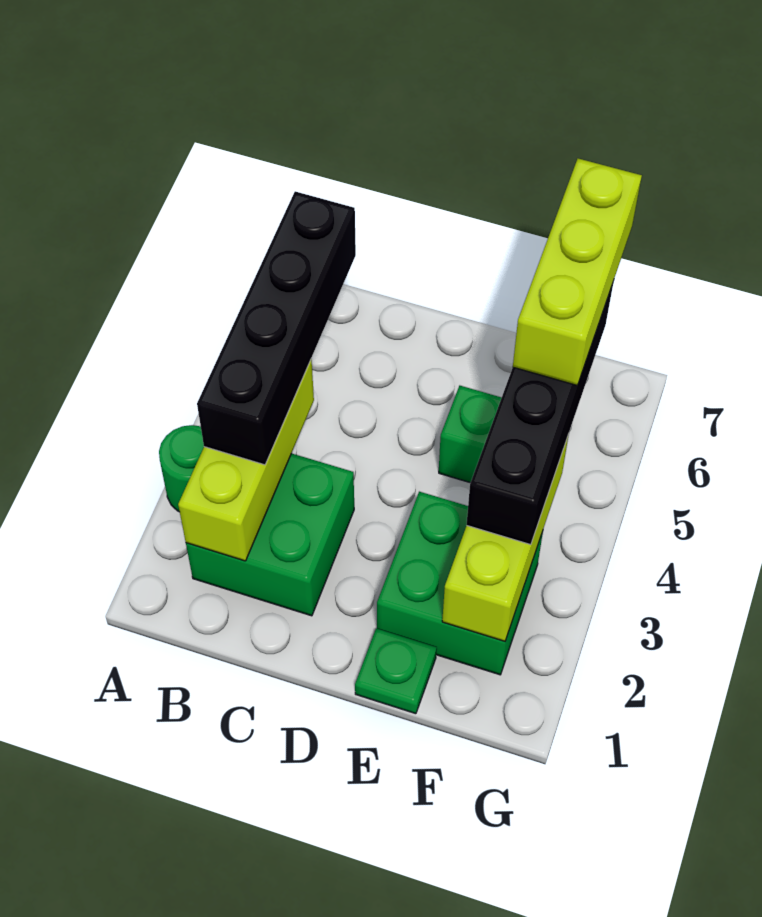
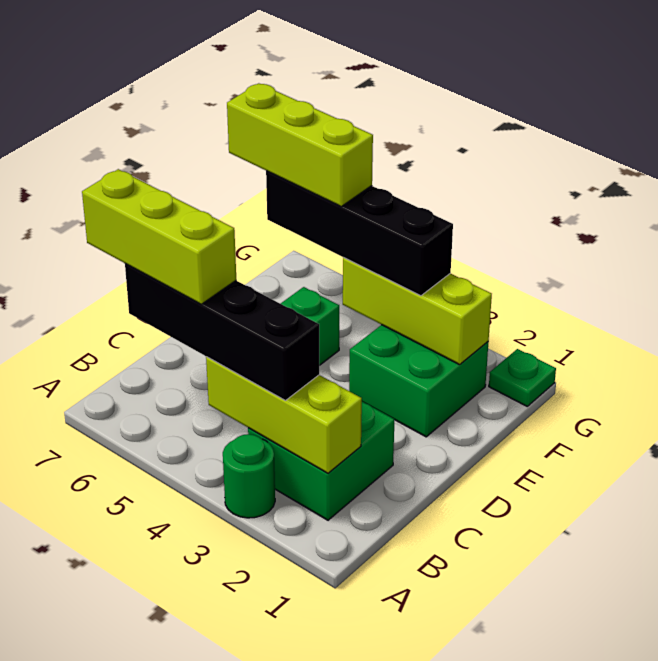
none -> lime 1x3 brick [82,169,236,304]
green 1x1 plate [355,628,437,714] -> green 1x1 plate moved to [489,349,556,406]

